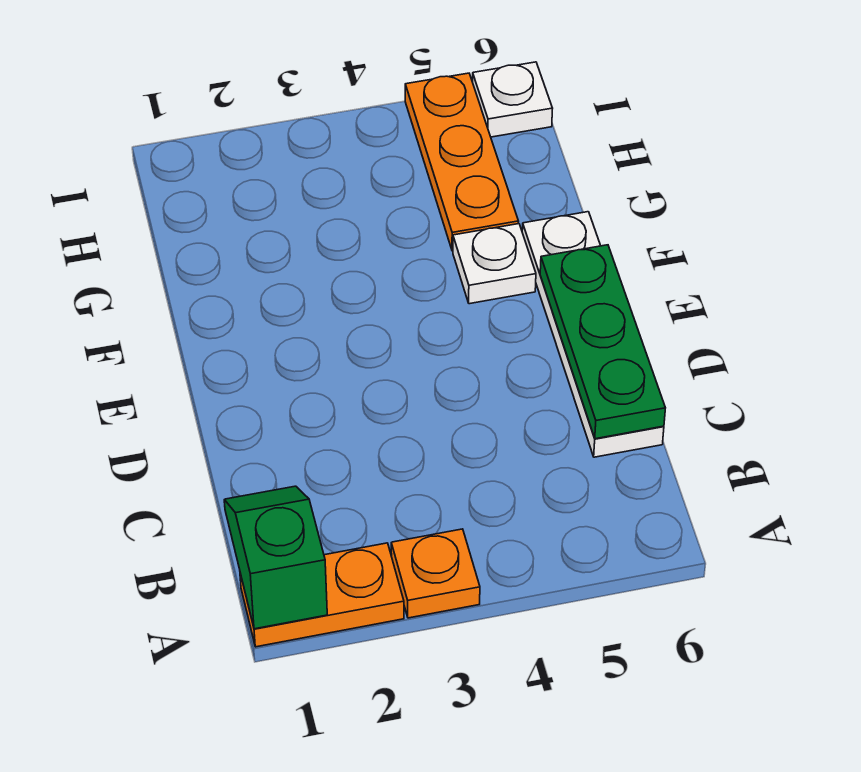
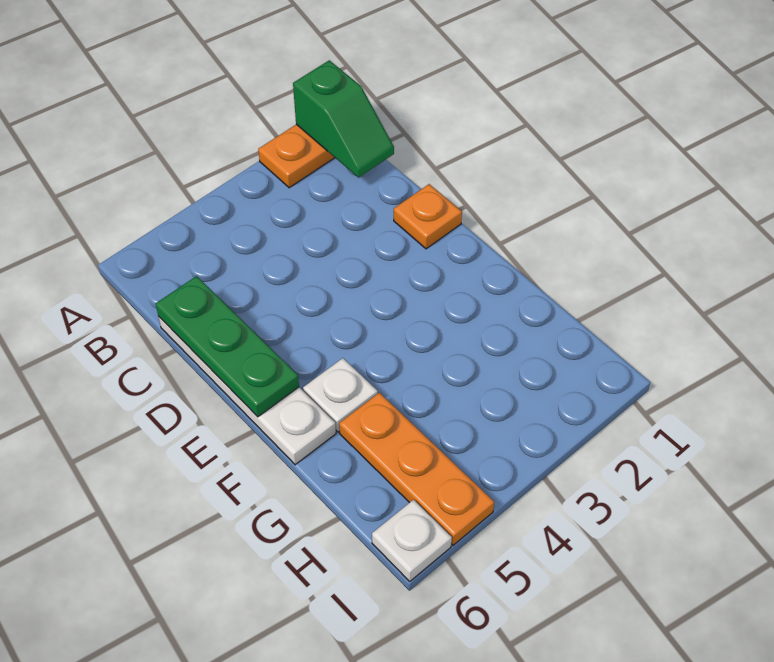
orange 1x1 plate [391,529,480,618] -> orange 1x1 plate moved to [394,184,462,249]

